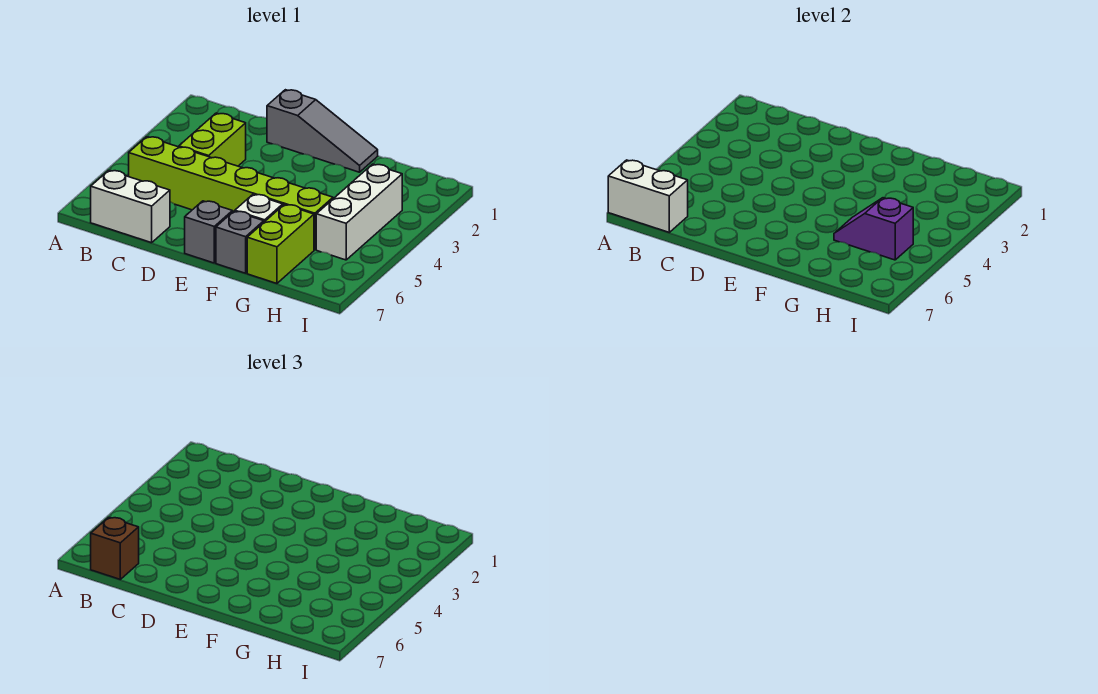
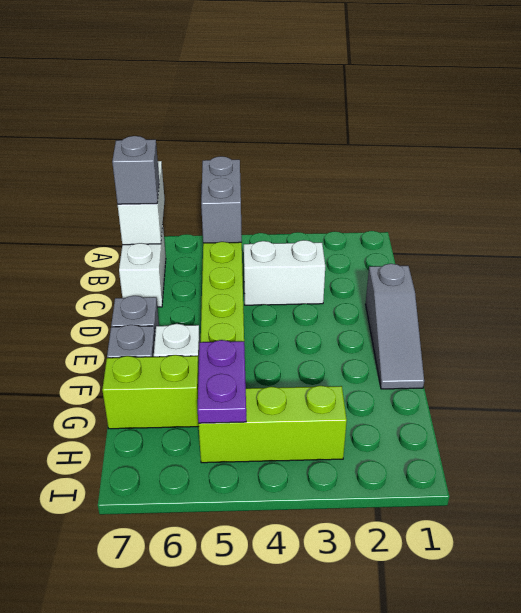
none -> grey 1x2 brick [201,156,242,243]
brown 1x1 brick [91,517,139,579] -> grey 1x1 brick [112,136,159,204]
lime 1x2 brick [179,113,246,166] -> white 1x2 brick [244,240,325,305]
purple 1x2 slope [834,198,913,260] -> purple 1x2 plate [198,340,246,423]
white 1x3 brick [316,164,402,260] -> lime 1x3 brick [198,386,347,463]

